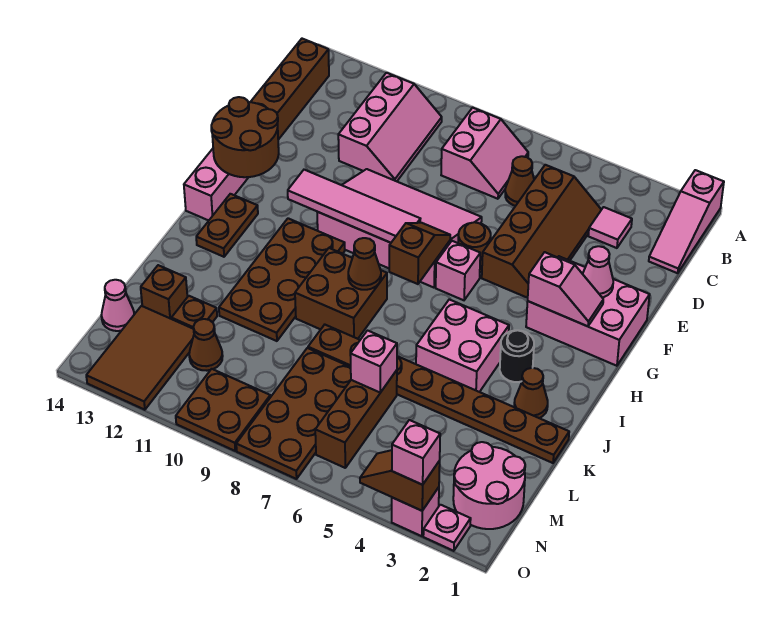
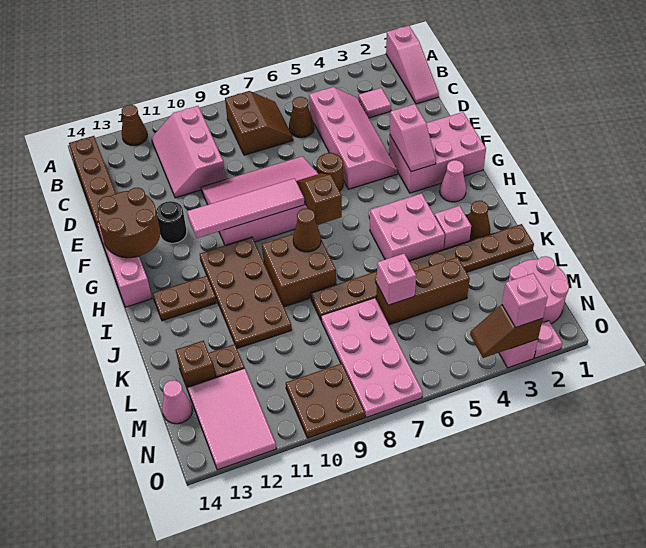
pink 2x2 slope [441,108,528,199] -> brown 2x2 slope [225,91,293,155]
pink 2x3 slope [338,73,442,181] -> pink 2x3 slope turned to [151,106,225,198]
brown 2x4 slope [482,165,601,298] -> pink 2x4 slope [309,87,398,189]
pink 1x1 cone [583,246,613,298] -> pink 1x1 cone moved to [440,160,466,202]
pink 1x2 slope [528,252,603,326] -> pink 1x2 slope turned to [390,104,436,172]
pink 1x1 brick [436,241,480,300] -> pink 1x1 brick moved to [434,206,471,249]
brown 1x2 plate [196,194,258,257] -> brown 1x2 plate turned to [152,276,216,321]
black 1x1 round brick [500,330,534,382] -> black 1x1 round brick moved to [156,201,187,243]
brown 1x3 brick [315,370,397,468] -> brown 1x3 brick turned to [376,257,470,325]
brown 2x4 plate [236,348,351,479] -> pink 2x4 plate [321,298,423,418]
brown 1x1 cone [189,319,223,371] -> brown 1x1 cone moved to [122,105,147,146]
brown 2x3 tile [86,306,194,410] -> pink 2x3 tile [188,368,276,470]

